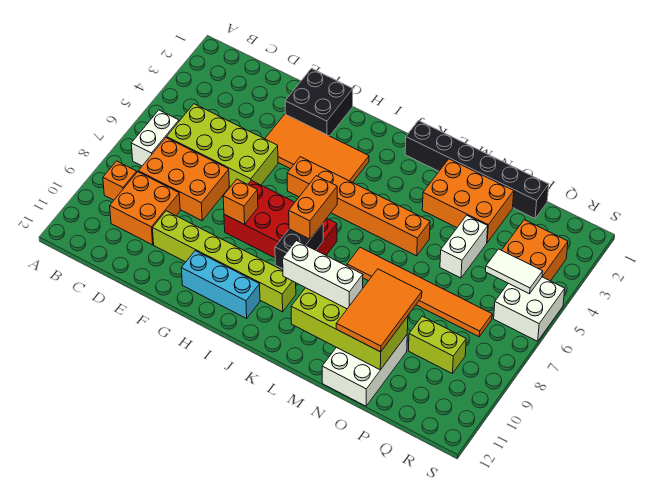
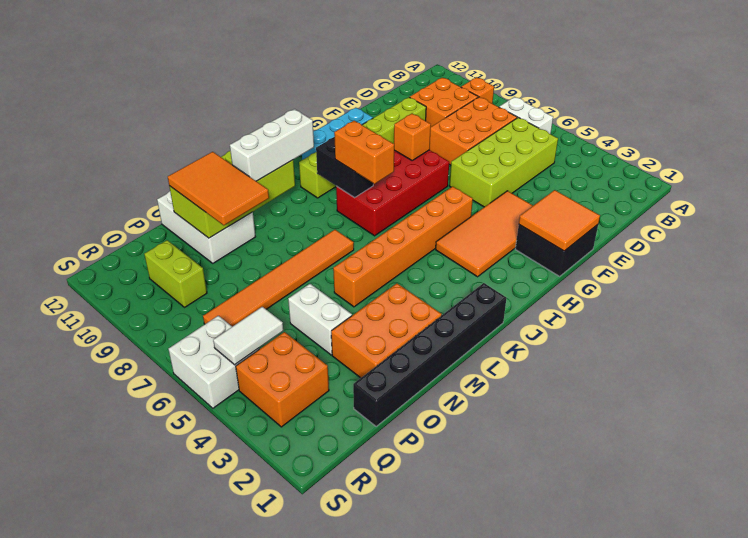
none -> orange 2x2 tile [519,190,600,251]
lime 1x2 brick [409,316,466,374] -> lime 1x2 brick turned to [144,240,207,307]

